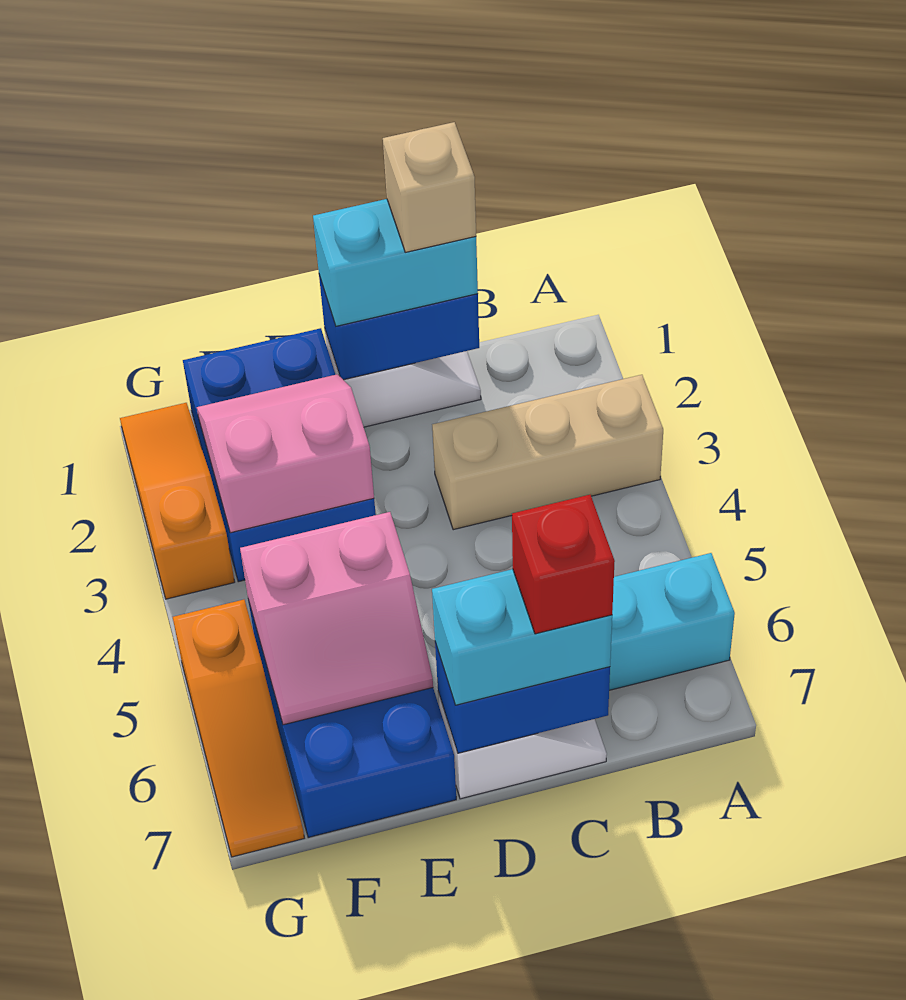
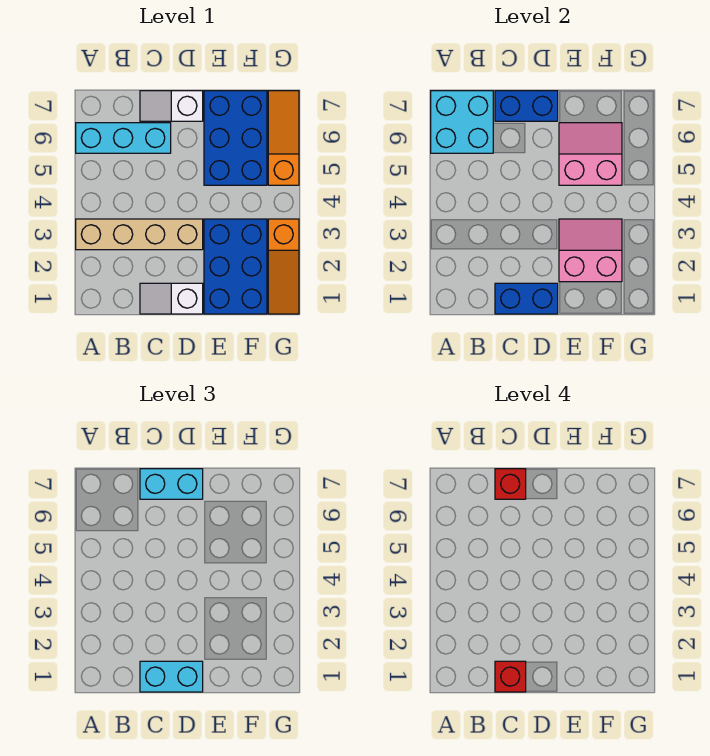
tan 1x3 brick [432,375,663,530] -> tan 1x4 brick [76,219,203,250]
none -> cyan 2x2 brick [431,91,493,153]
tan 1x1 brick [383,122,476,252] -> red 1x1 brick [495,661,526,692]
pink 2x2 slope [197,374,374,533] -> pink 2x2 slope turned to [559,219,622,282]

